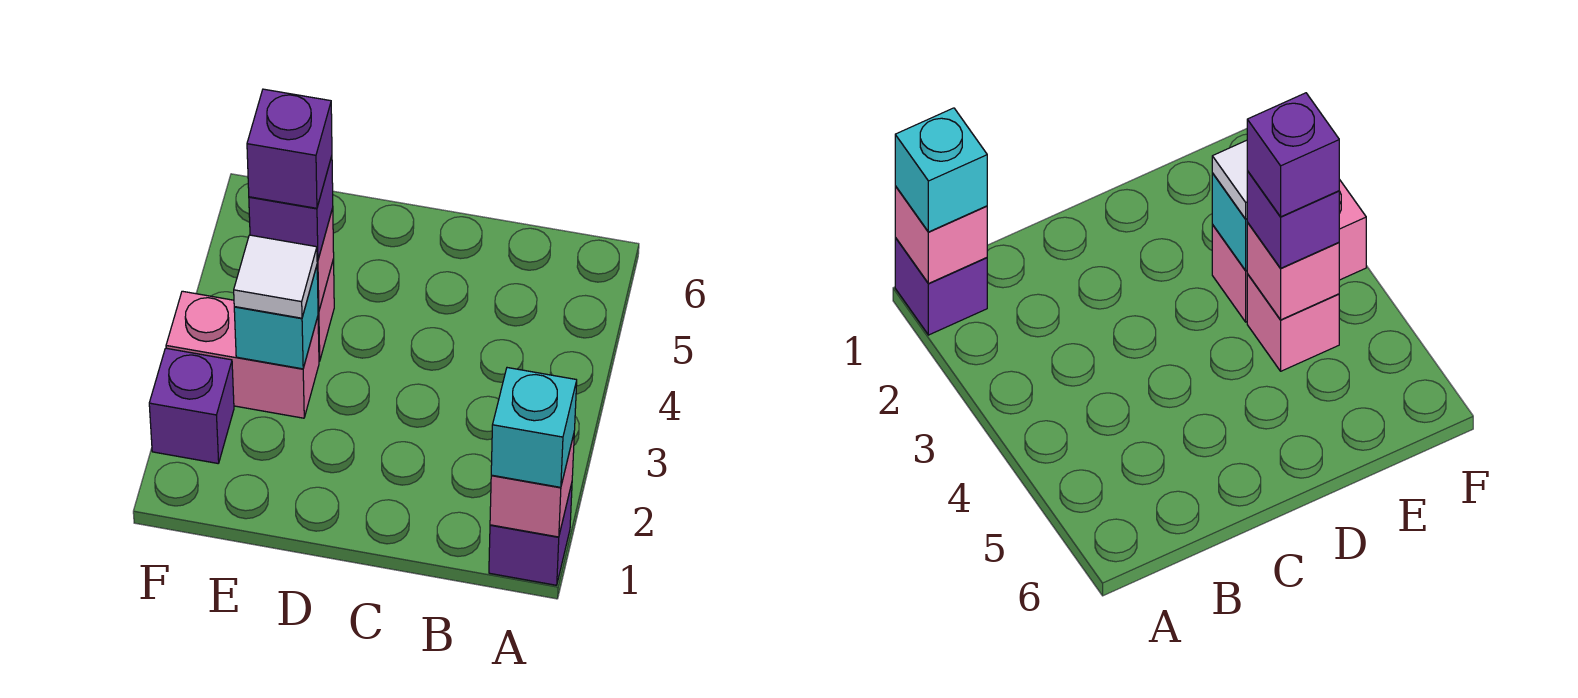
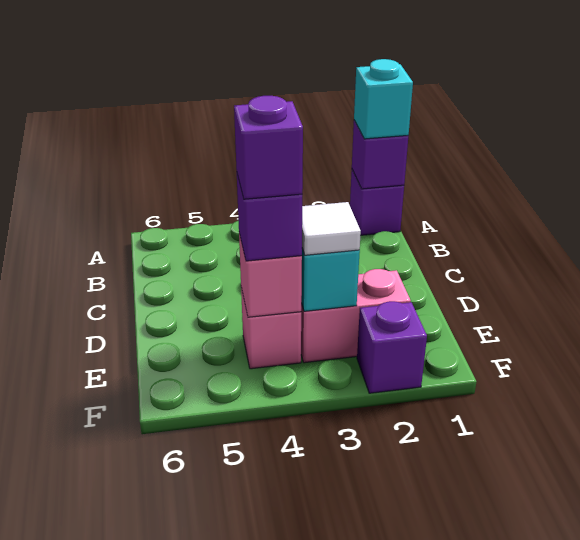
pink 1x1 brick [490,435,574,537] -> purple 1x1 brick [352,120,408,189]
pink 1x2 brick [166,291,319,418] -> pink 1x2 brick turned to [301,269,411,363]

